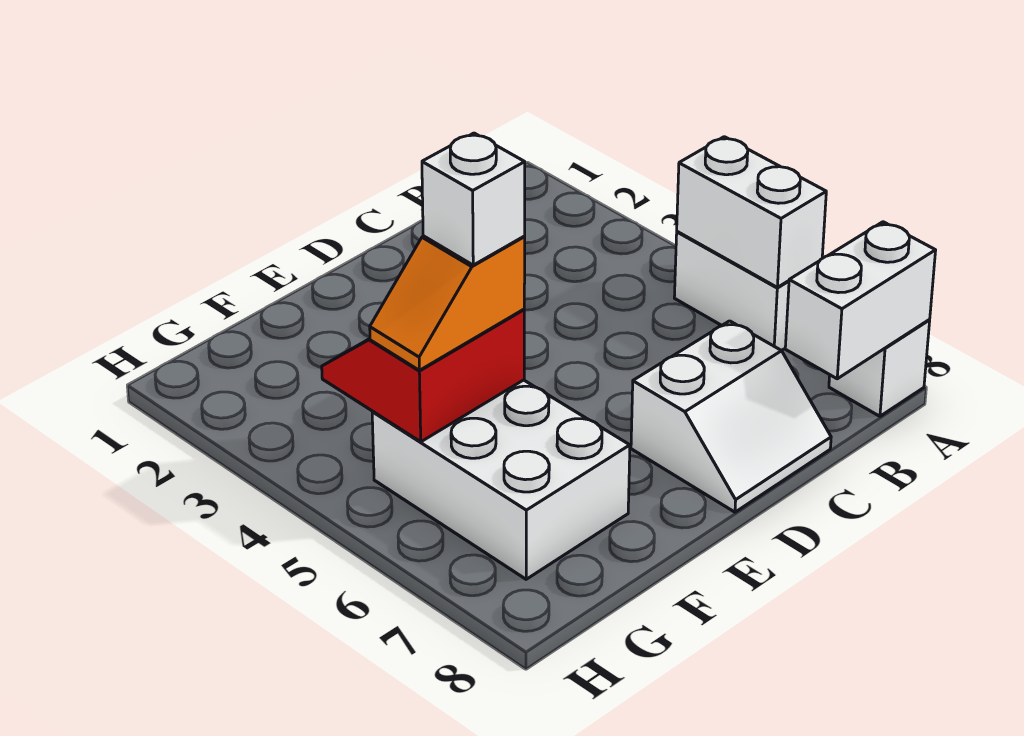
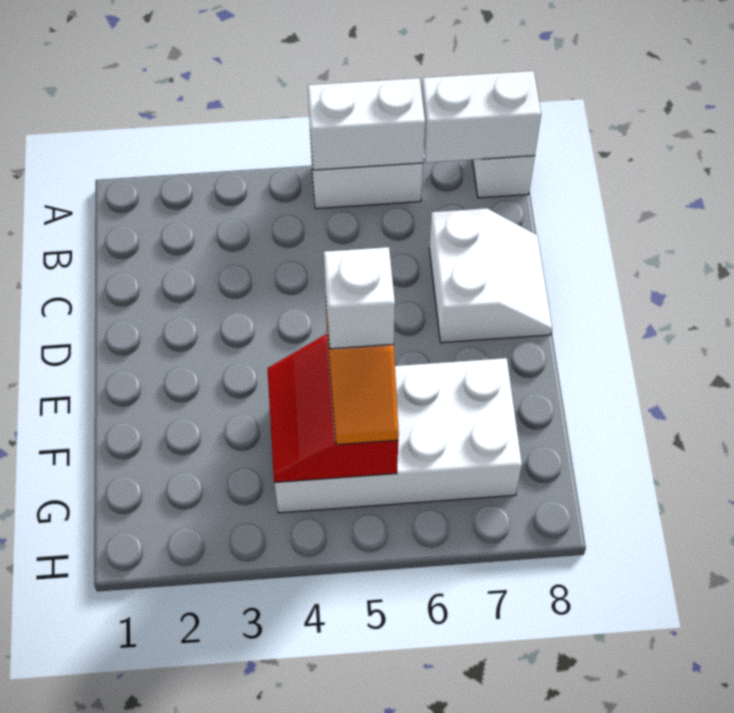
white 1x2 brick [785,222,936,379] -> white 1x2 brick turned to [422,71,541,163]
white 2x3 brick [372,380,630,579] -> white 2x4 brick [274,358,522,513]

